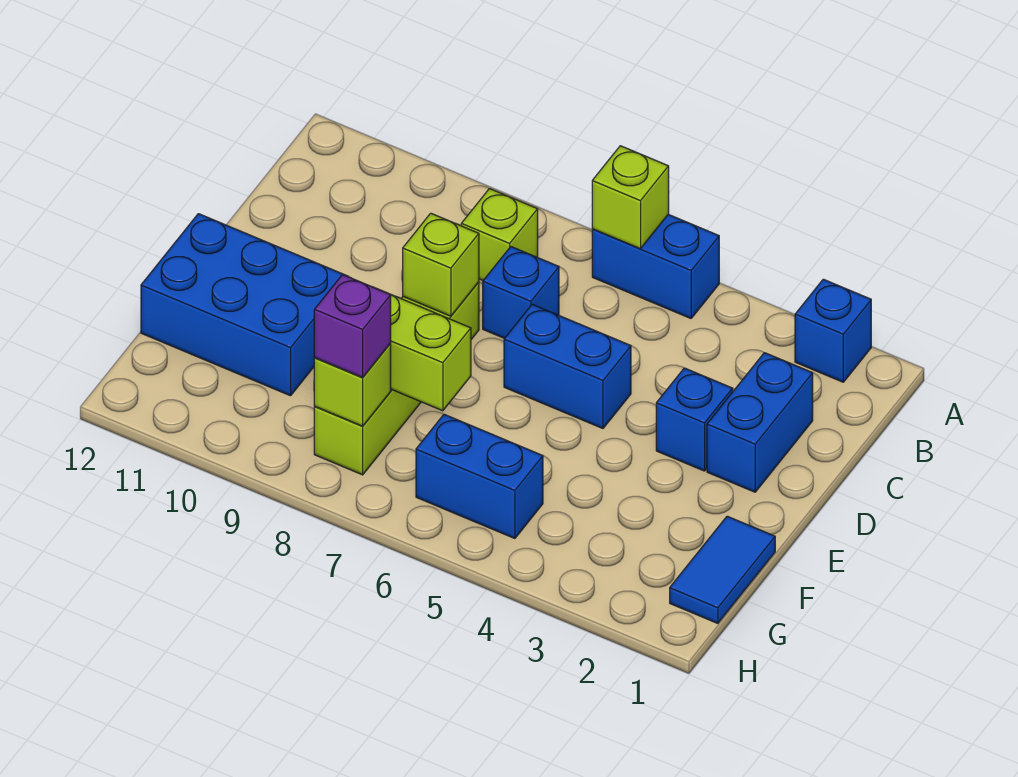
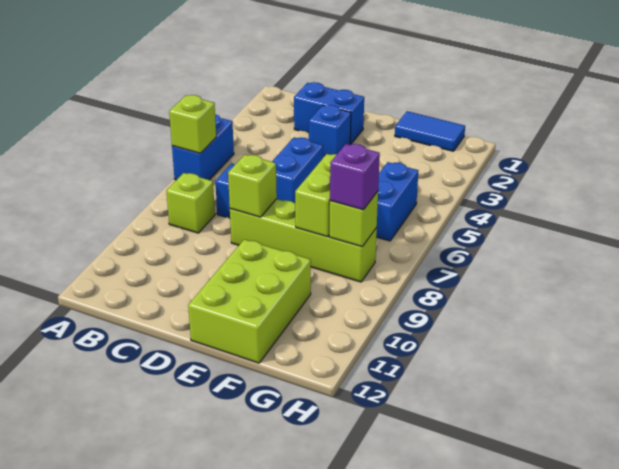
blue 1x1 brick [795,279,871,382] -> none
blue 2x3 brick [141,214,348,396] -> lime 2x3 brick [188,240,311,363]

